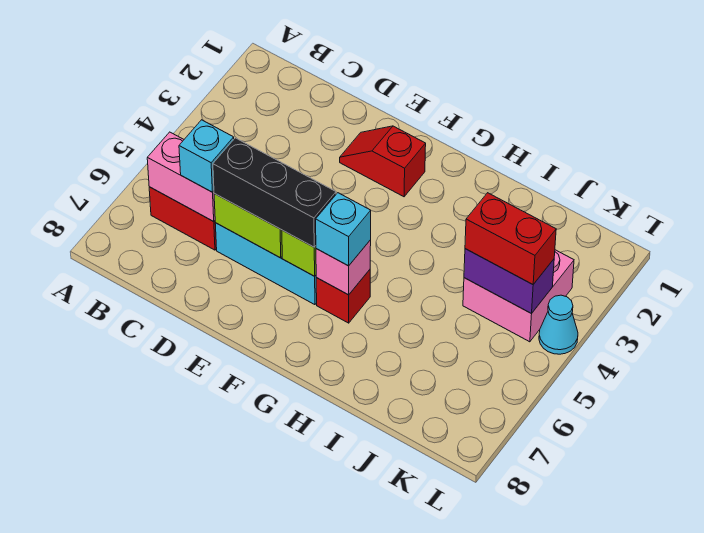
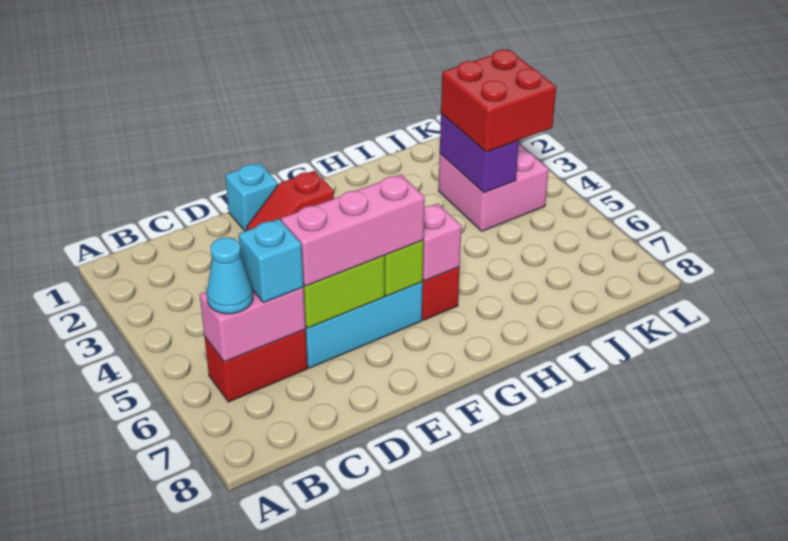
black 1x3 brick [213,138,336,247] -> pink 1x3 brick [281,174,425,286]
cyan 1x1 brick [316,193,371,266] -> cyan 1x1 brick moved to [225,163,278,231]
purple 1x2 brick [464,249,554,314] -> purple 1x2 brick turned to [440,113,519,193]
red 1x2 brick [465,193,556,284] -> red 2x2 brick [441,50,556,152]
cyan 1x1 cone [539,295,578,354] -> cyan 1x1 cone moved to [207,237,253,314]

